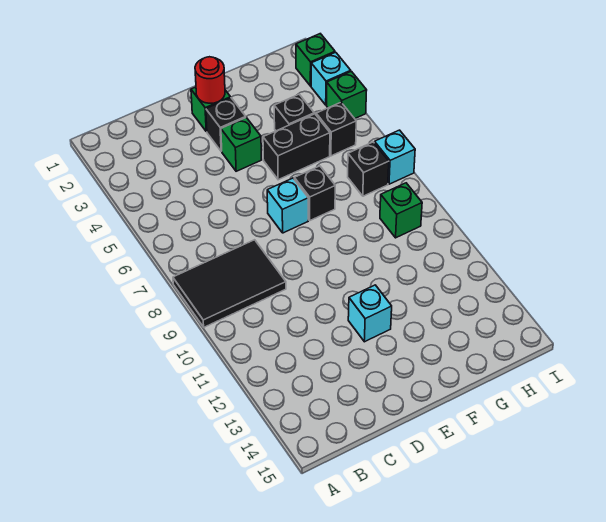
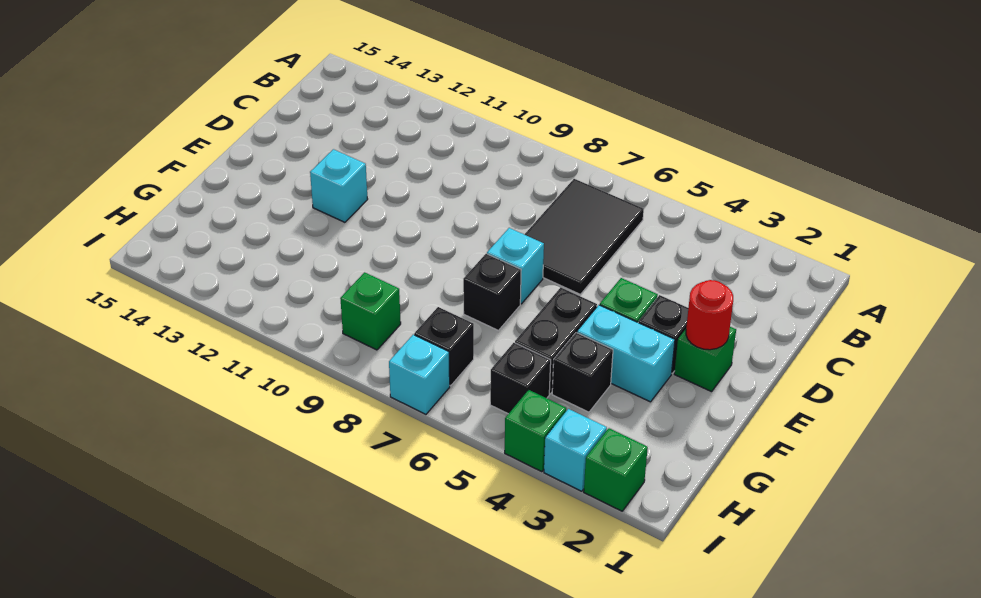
black 2x3 tile [173,240,286,327] -> black 2x3 tile moved to [524,179,644,294]
none -> cyan 1x2 brick [577,305,675,402]

